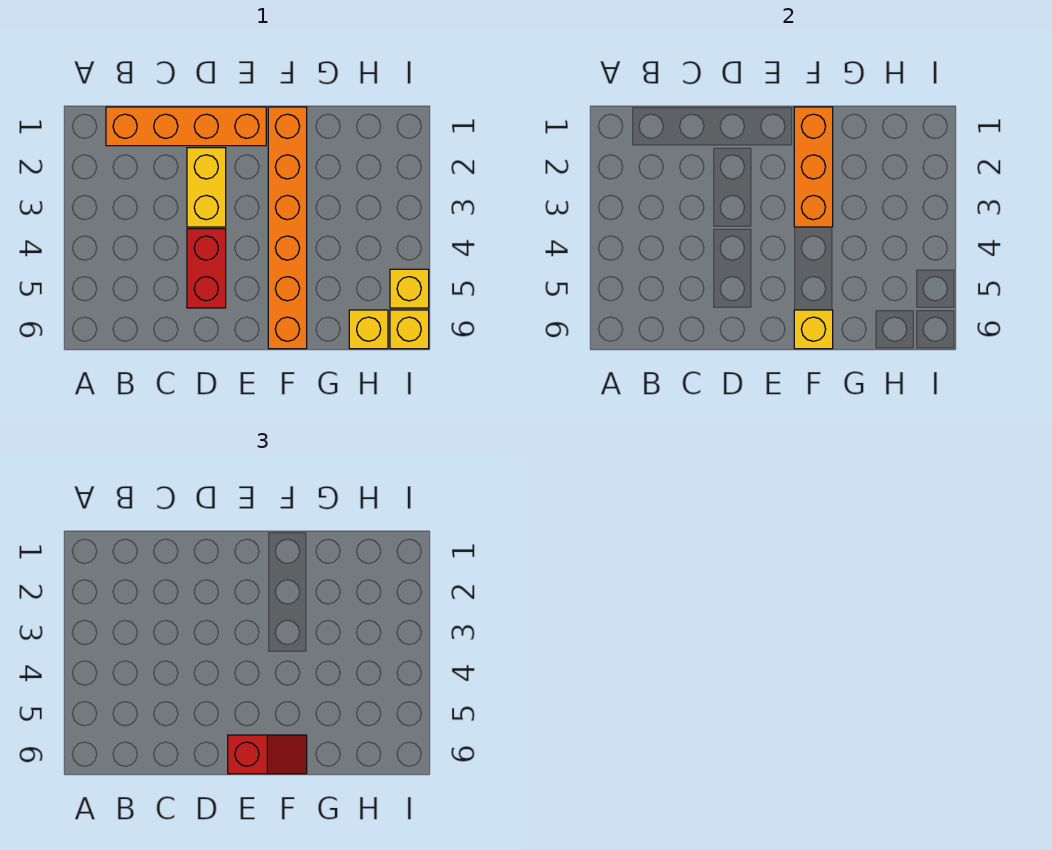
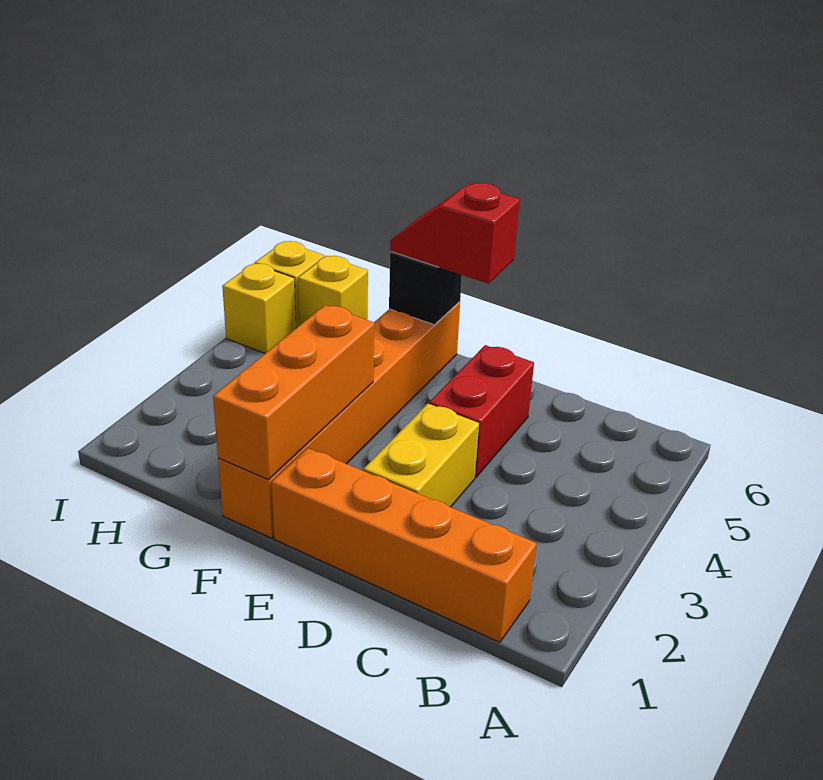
yellow 1x1 brick [794,310,833,349] -> black 1x1 brick [389,252,462,325]

